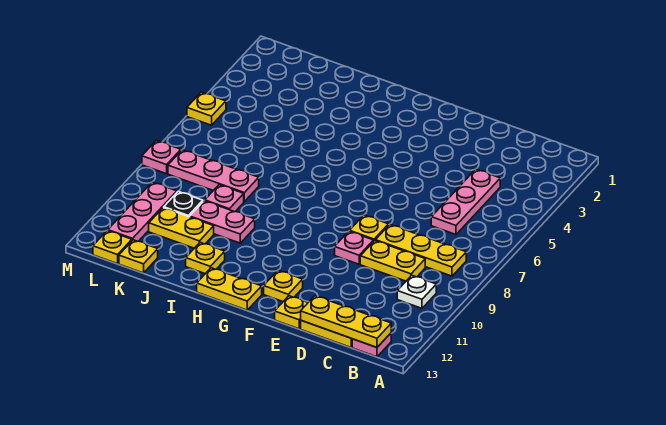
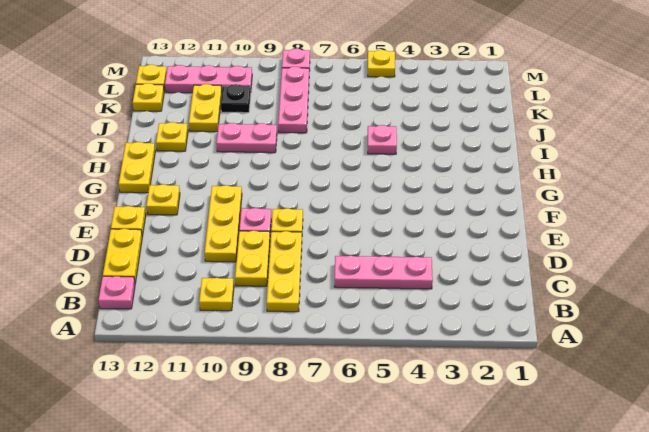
white 1x1 plate [397,275,436,308] -> yellow 1x1 plate [199,278,234,311]
yellow 1x3 plate [301,296,391,347] -> yellow 1x3 plate moved to [205,185,242,262]
pink 1x2 plate [190,201,255,243] -> pink 1x2 plate turned to [216,123,277,153]
pink 1x1 plate [205,185,244,212] -> pink 1x1 plate moved to [368,125,397,154]

